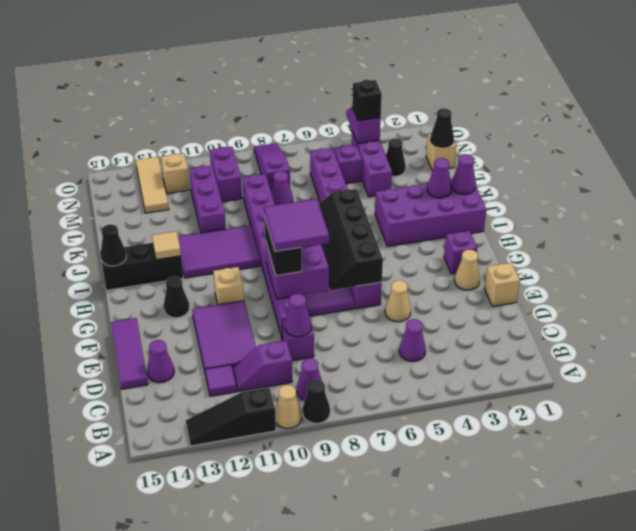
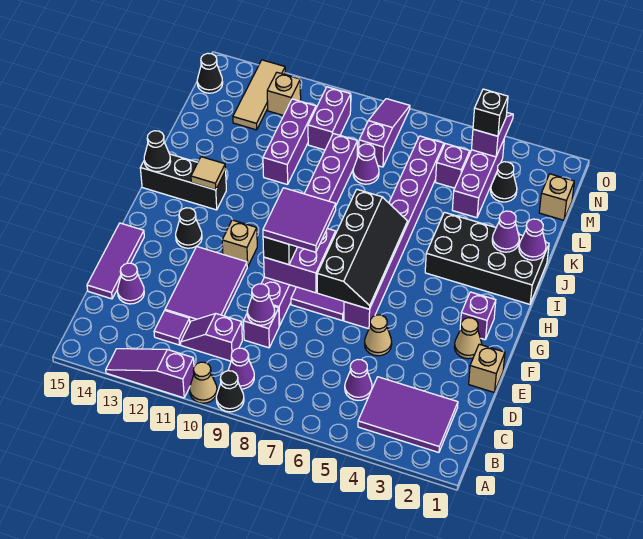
black 1x3 slope [186,388,276,446] -> purple 1x3 slope [106,349,194,398]
black 2x4 slope [319,189,383,290] -> black 2x4 slope turned to [317,189,407,309]
purple 2x4 brick [375,180,486,246] -> black 2x4 brick [425,212,549,304]
purple 2x3 tile [178,225,261,278] -> purple 2x3 tile moved to [358,377,458,453]
black 1x1 cone [431,108,454,147] -> black 1x1 cone moved to [197,53,223,93]

